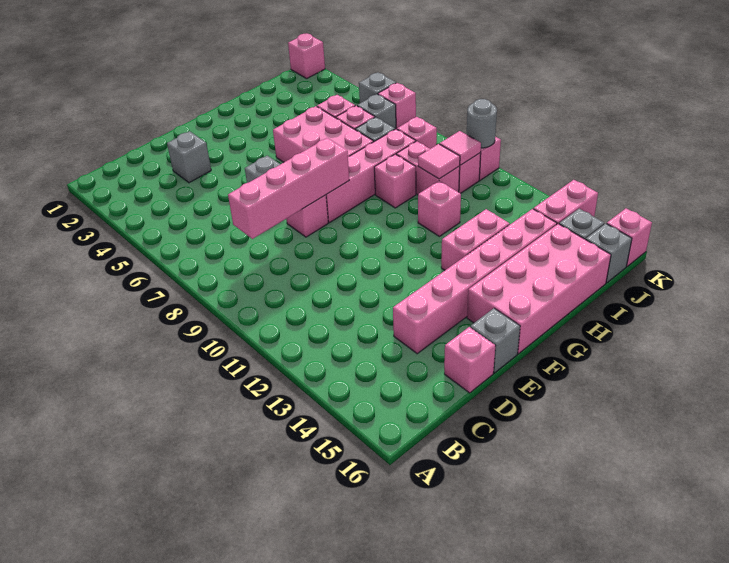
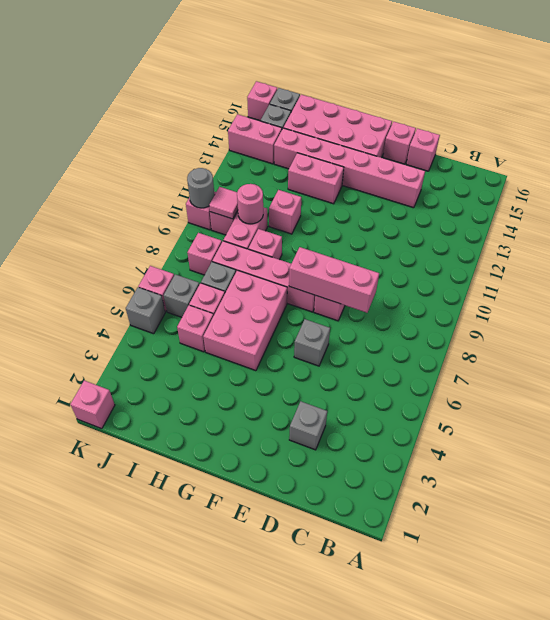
pink 1x4 brick [228,138,349,239] -> pink 1x3 brick [289,247,379,313]
grey 1x1 brick [470,308,520,373] -> pink 1x1 brick [383,122,416,164]
pink 1x1 tile [418,144,460,179] -> pink 1x1 round brick [237,184,263,224]

